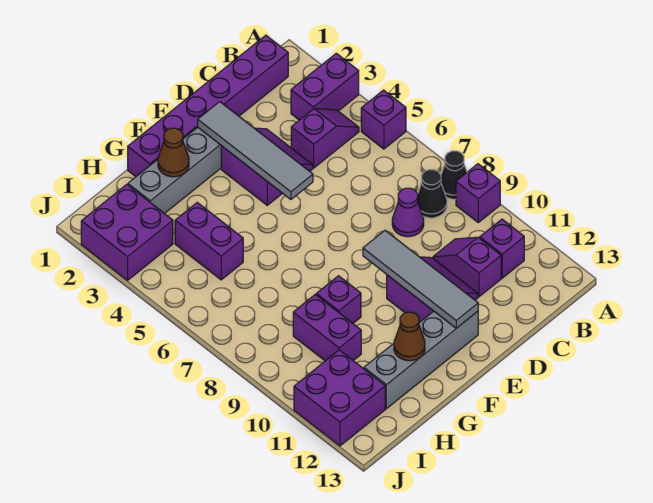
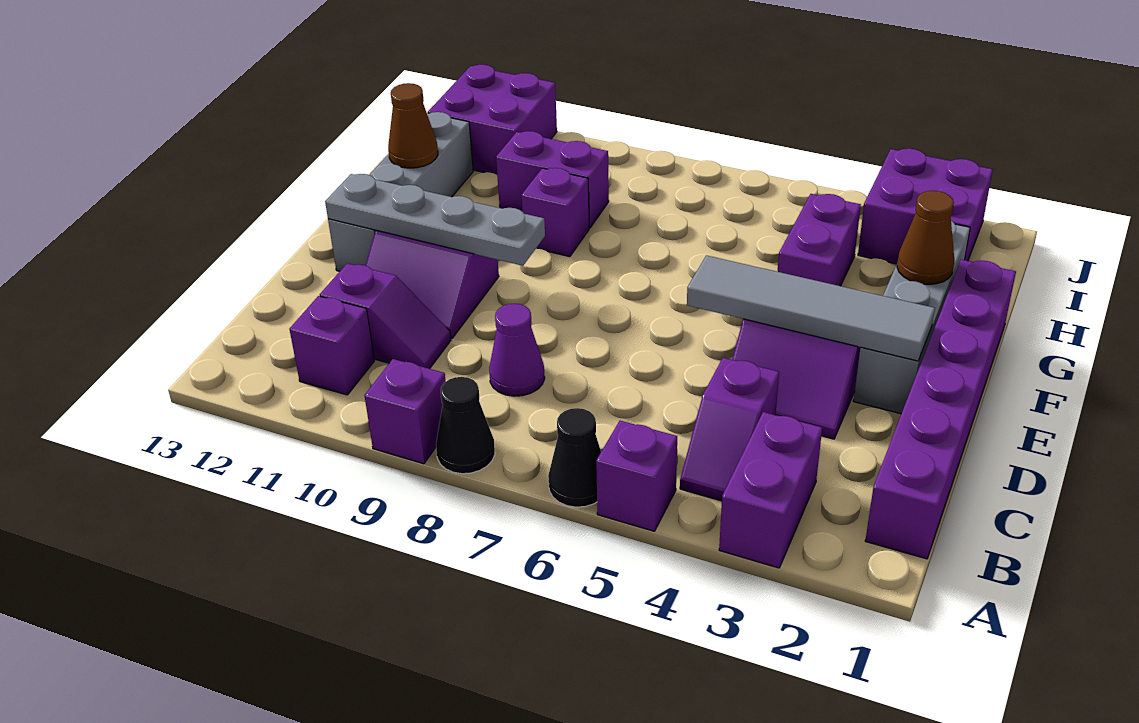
black 1x1 cone [418,170,447,218] -> black 1x1 cone moved to [548,408,601,507]
grey 1x4 tile [363,231,478,328] -> grey 1x4 plate [325,174,545,266]
purple 1x2 brick [175,203,243,280] -> purple 1x2 brick turned to [778,194,861,286]

